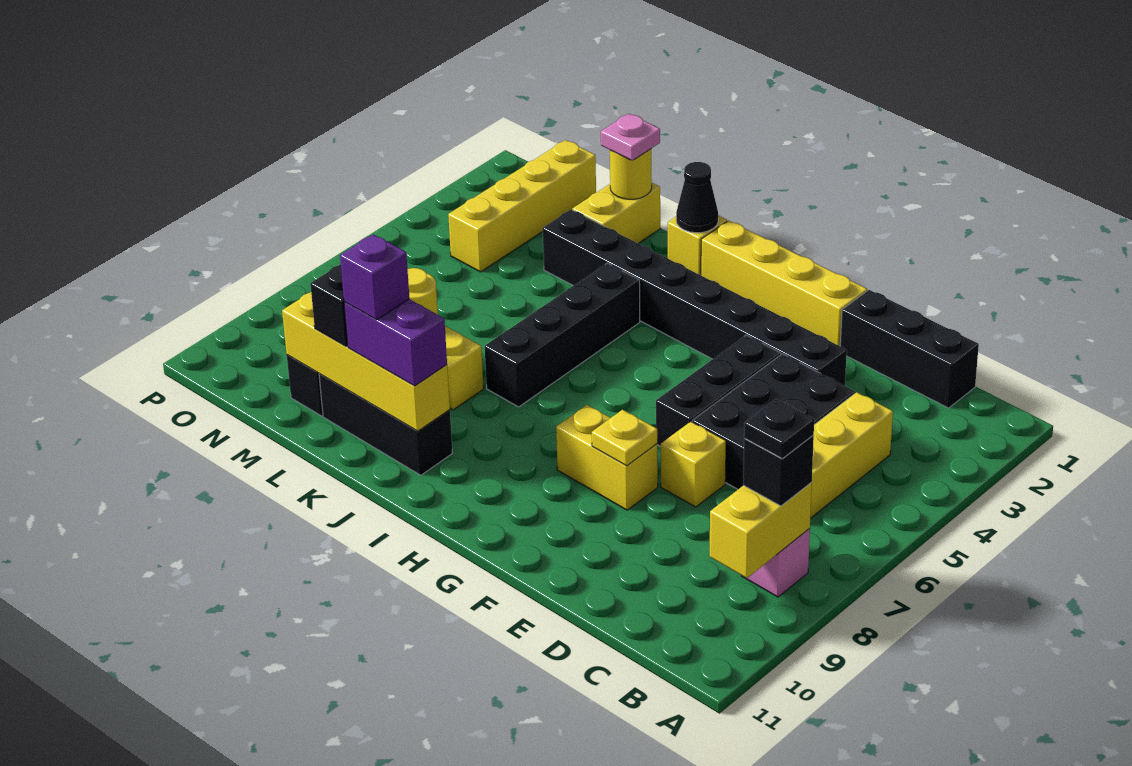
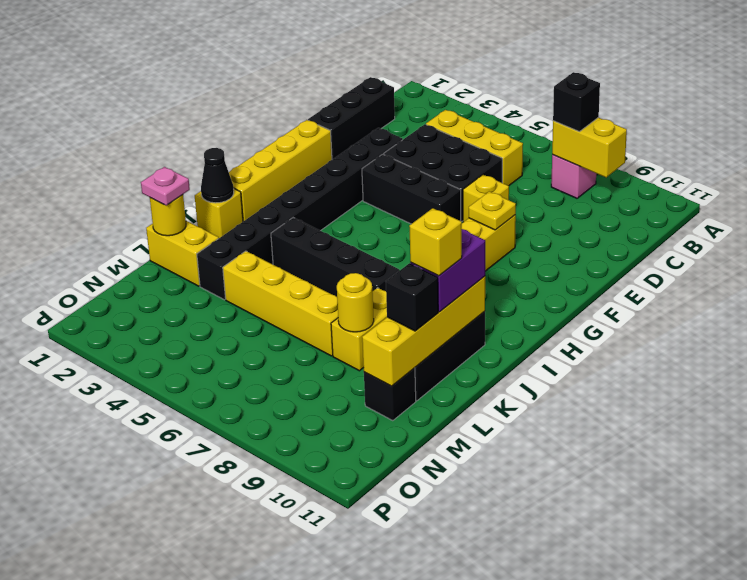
black 1x1 plate [744,399,814,459] -> none
purple 1x1 brick [340,234,409,320] -> yellow 1x1 brick [409,208,462,276]
yellow 1x4 brick [448,140,596,272] -> yellow 1x4 brick moved to [223,251,338,356]

